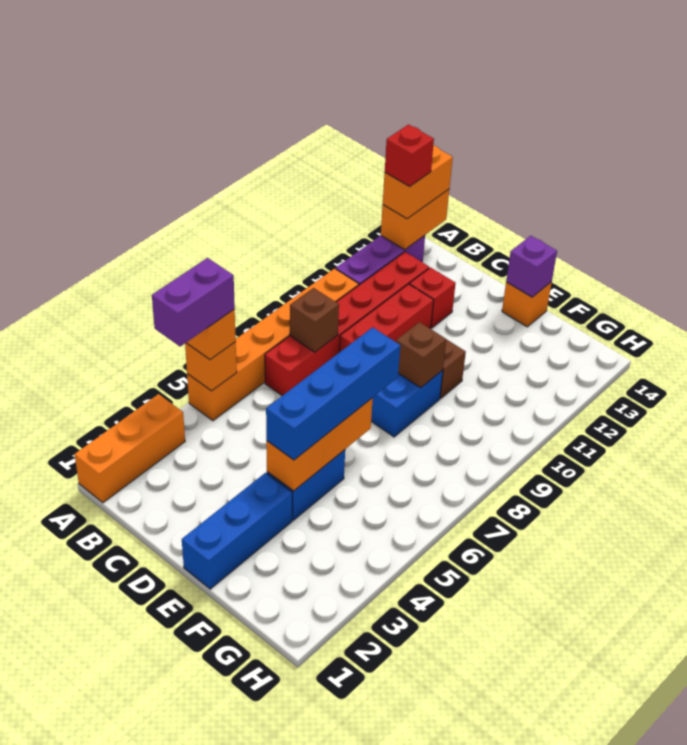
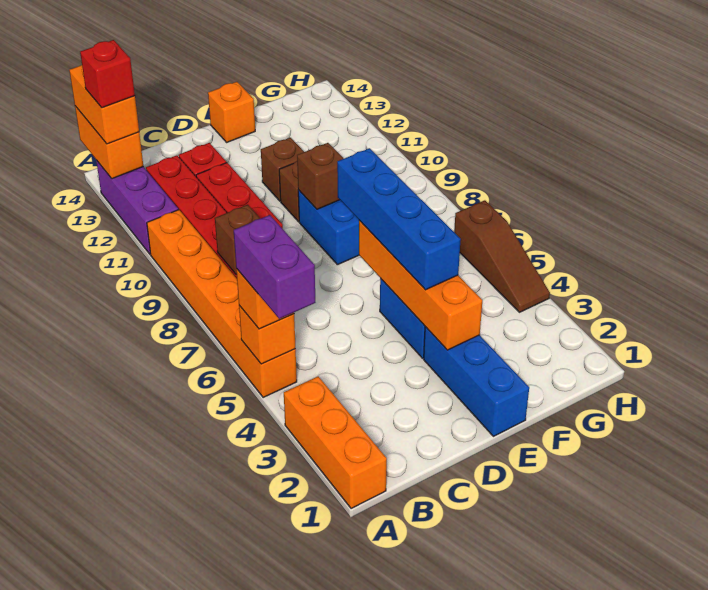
orange 1x3 brick [266,398,373,491] -> orange 1x4 brick [359,220,482,350]
none -> brown 1x1 brick [261,138,304,201]
purple 1x1 brick [506,236,557,297] -> none
none -> brown 1x3 slope [454,200,550,312]

